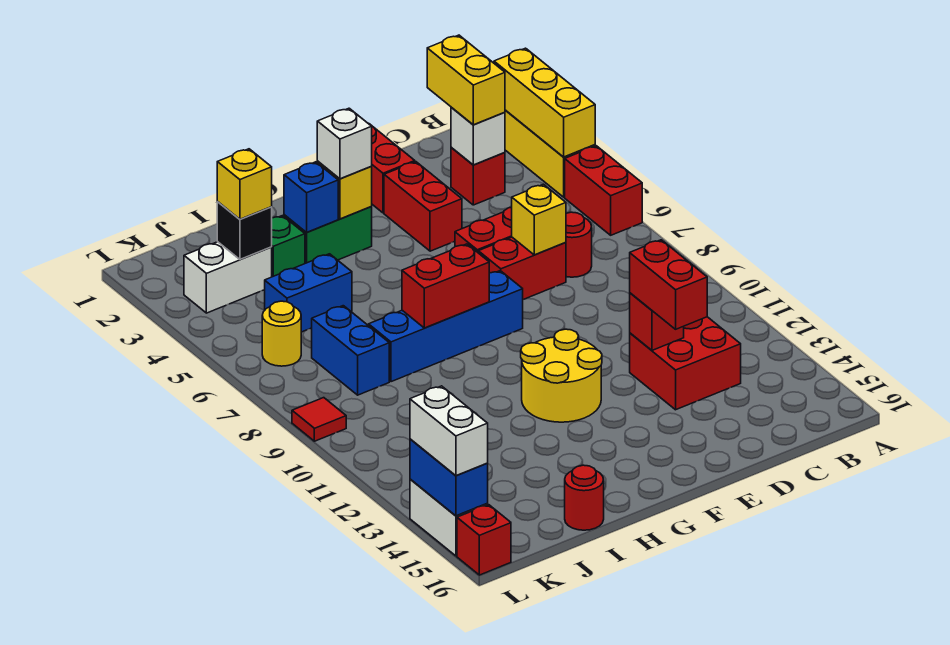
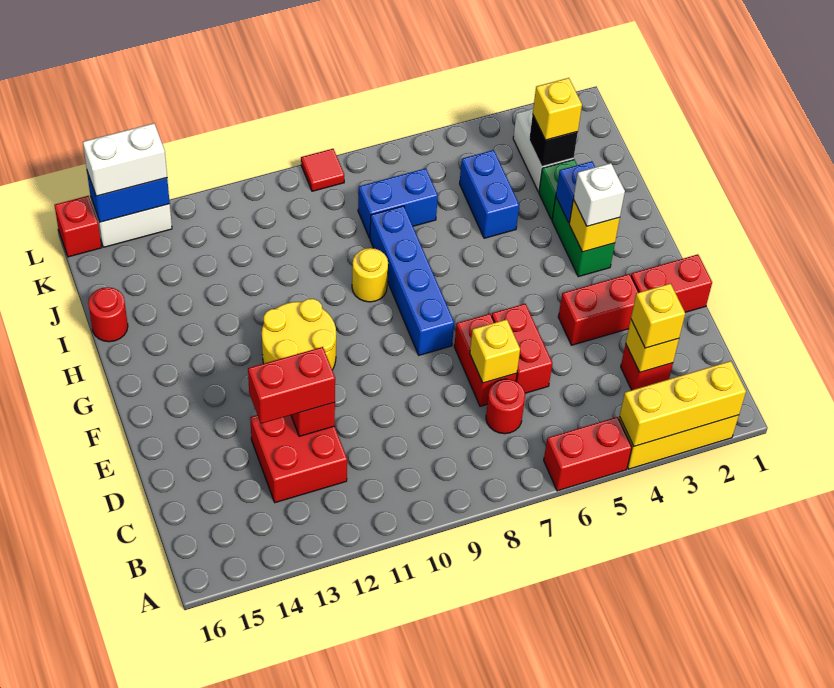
yellow 1x2 brick [427,35,505,125] -> yellow 1x1 brick [631,284,685,348]
white 1x1 brick [451,107,505,165] -> yellow 1x1 brick [626,320,679,372]
red 1x2 brick [402,244,489,328] -> none
yellow 1x1 round brick [262,301,301,366] -> yellow 1x1 round brick moved to [352,248,388,302]

